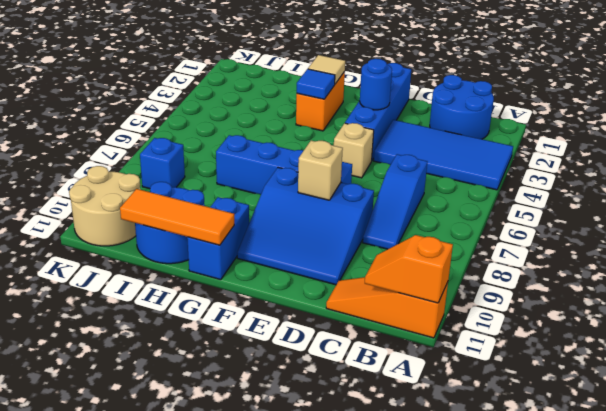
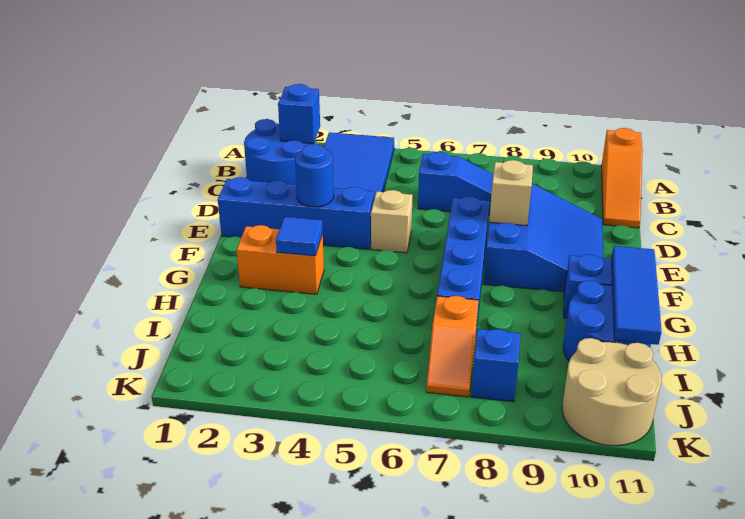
orange 1x2 slope [365,235,453,303] -> orange 1x2 slope moved to [426,296,478,397]
none -> blue 1x1 brick [278,84,320,144]
tan 1x1 tile [308,55,345,84] -> none
orange 1x3 tile [120,189,234,245] -> blue 1x3 tile [612,246,662,345]

